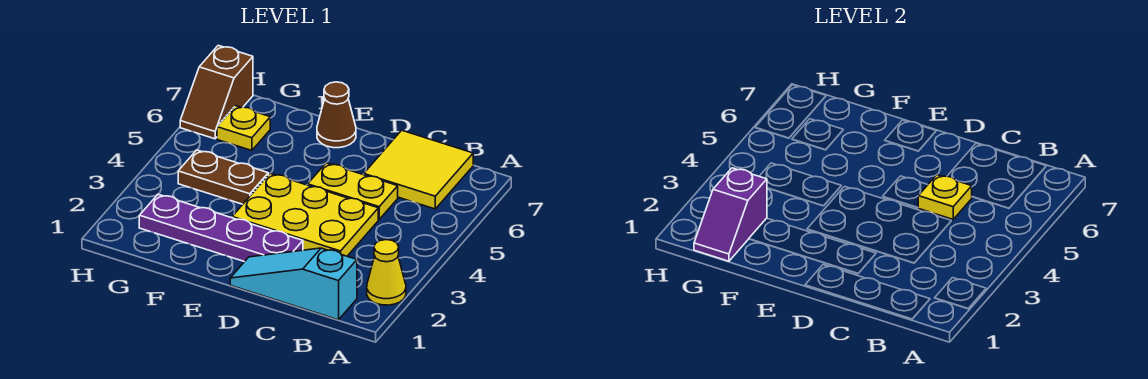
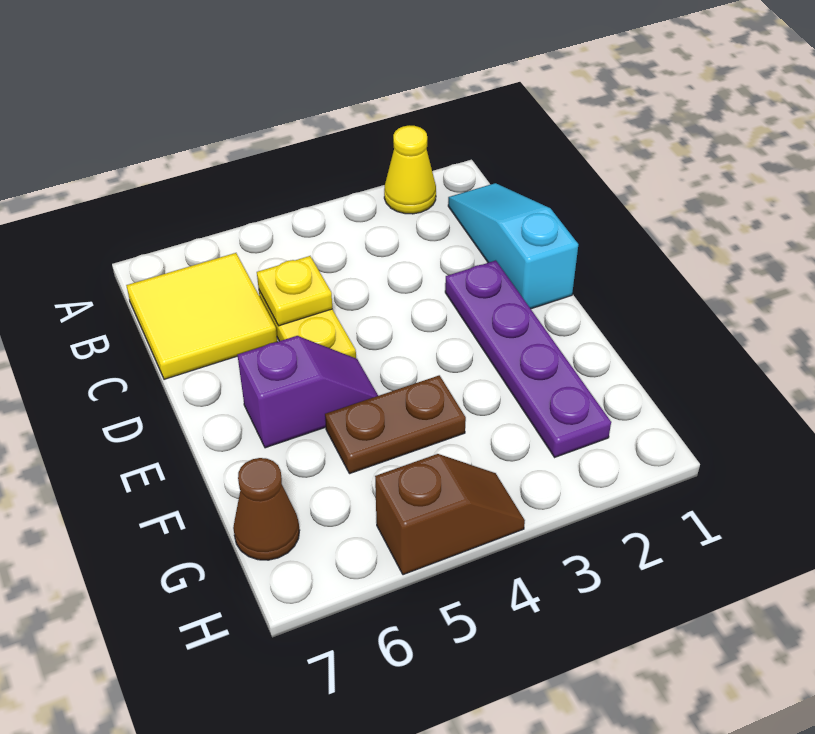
cyan 1x3 slope [230,248,357,320] -> cyan 1x3 slope turned to [448,183,578,309]
yellow 2x3 plate [232,173,378,256] -> none
brown 1x1 cone [317,82,356,148] -> brown 1x1 cone moved to [233,458,300,560]
brown 1x2 plate [178,150,268,204] -> brown 1x2 plate turned to [325,375,466,474]
purple 1x2 slope [694,168,767,261] -> purple 1x2 slope moved to [238,336,378,448]
yellow 1x1 plate [217,106,270,151] -> none
brown 1x2 slope [180,45,253,139] -> brown 1x2 slope moved to [375,454,525,575]

